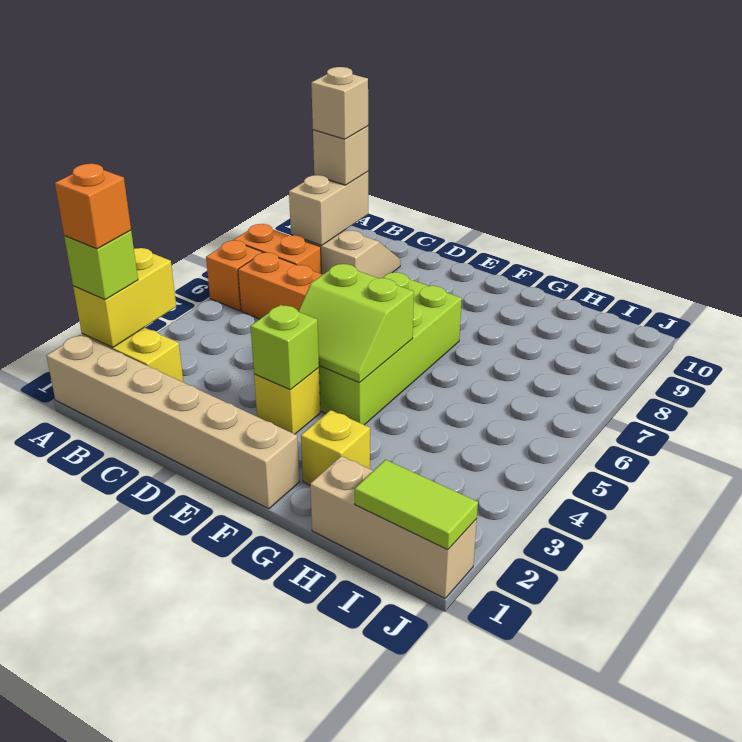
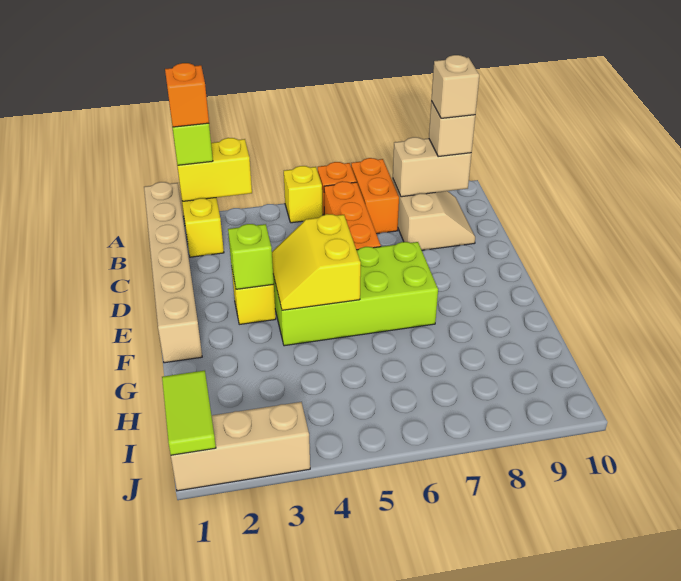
lime 2x2 slope [298,264,414,383] -> yellow 2x2 slope [272,214,361,310]
yellow 1x1 brick [301,410,370,485] -> yellow 1x1 brick moved to [284,166,323,223]
tan 1x3 brick [310,456,477,598] -> tan 1x3 brick turned to [171,402,310,491]

